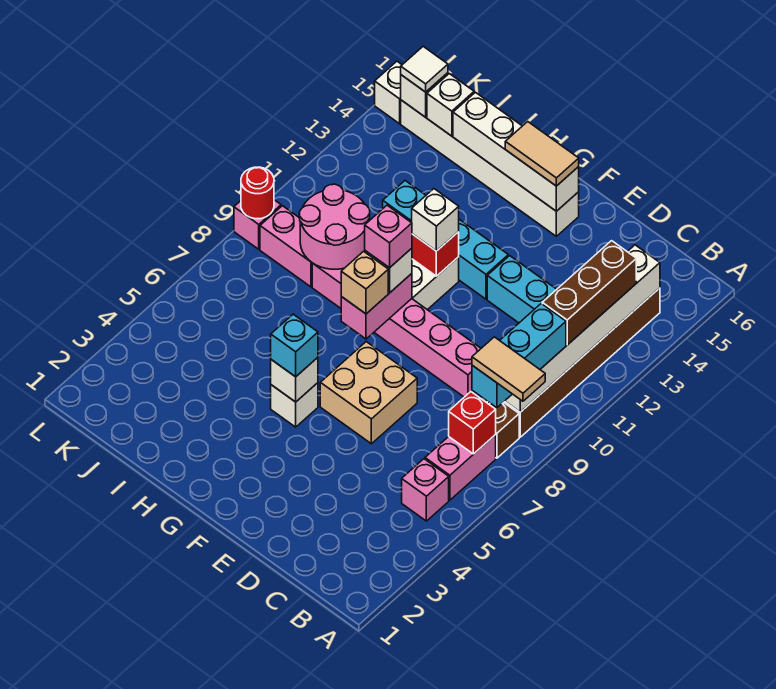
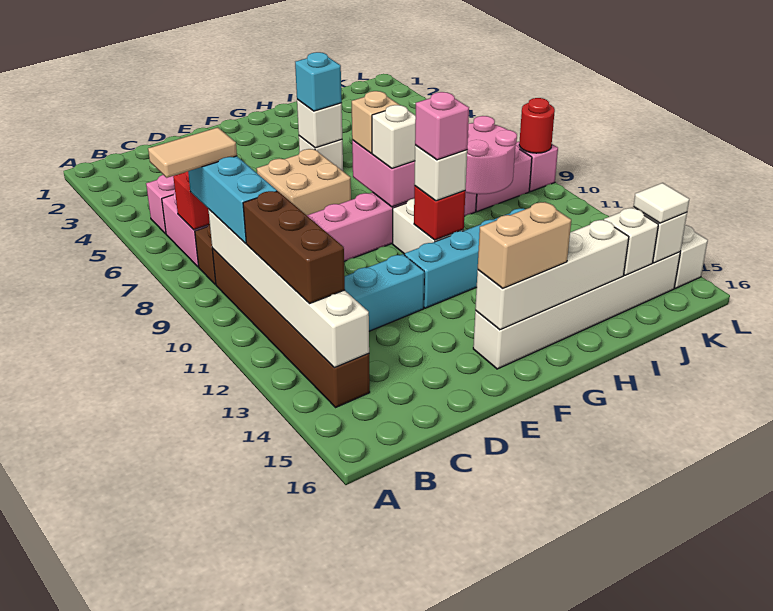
tan 1x2 tile [505,122,579,186] -> tan 1x2 brick [478,202,571,288]
pink 1x1 brick [365,205,412,268] -> pink 1x1 brick moved to [415,92,469,160]

